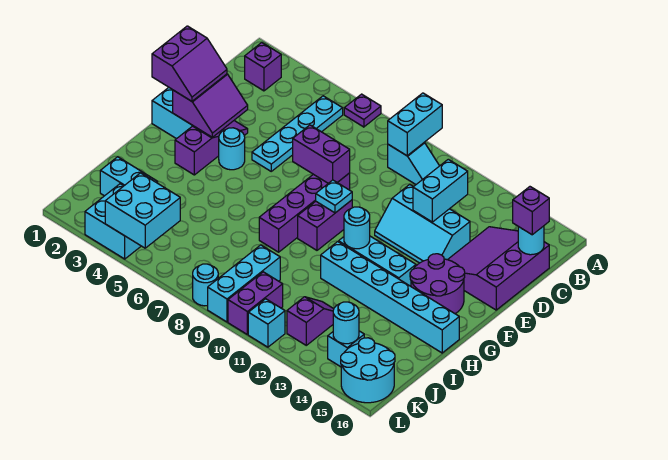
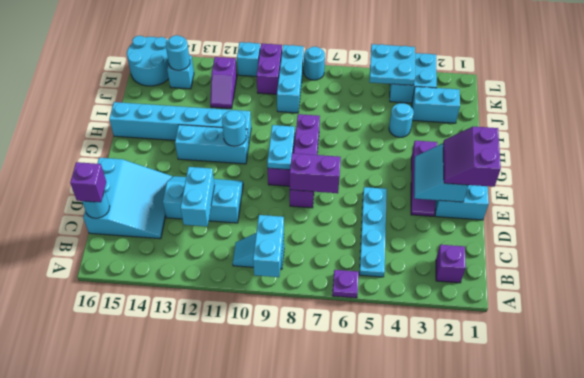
purple 3x3 slope [448,227,549,310] -> cyan 3x3 slope [83,158,172,239]
purple 2x2 slope [173,74,248,137] -> cyan 2x2 slope [414,144,468,202]
cyan 1x1 round brick [219,128,245,170] -> cyan 1x1 round brick moved to [389,103,414,137]
cyan 1x1 plate [316,180,352,213] -> cyan 1x2 plate [267,125,295,170]
purple 2x2 round brick [410,254,465,314] -> none
cyan 2x2 brick [105,173,180,248] -> cyan 2x2 plate [369,44,415,85]

